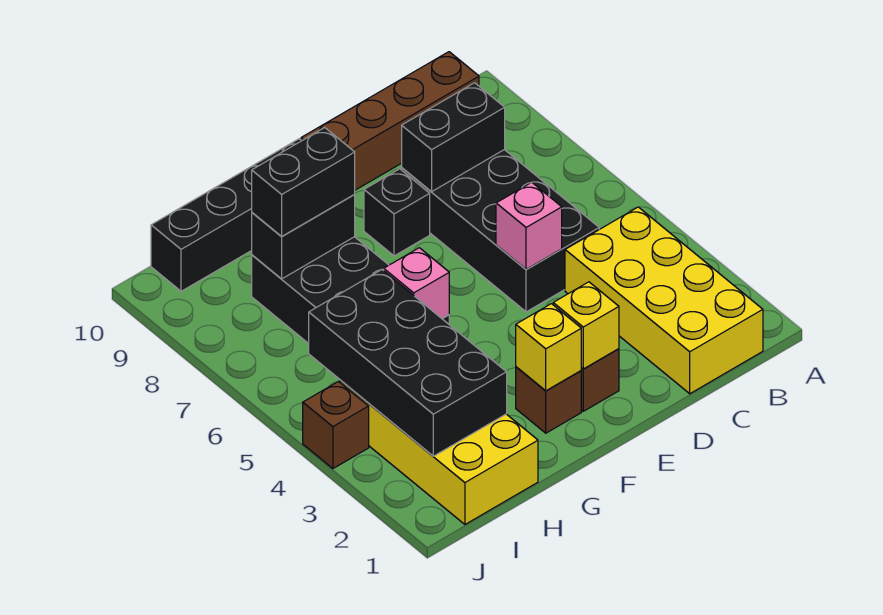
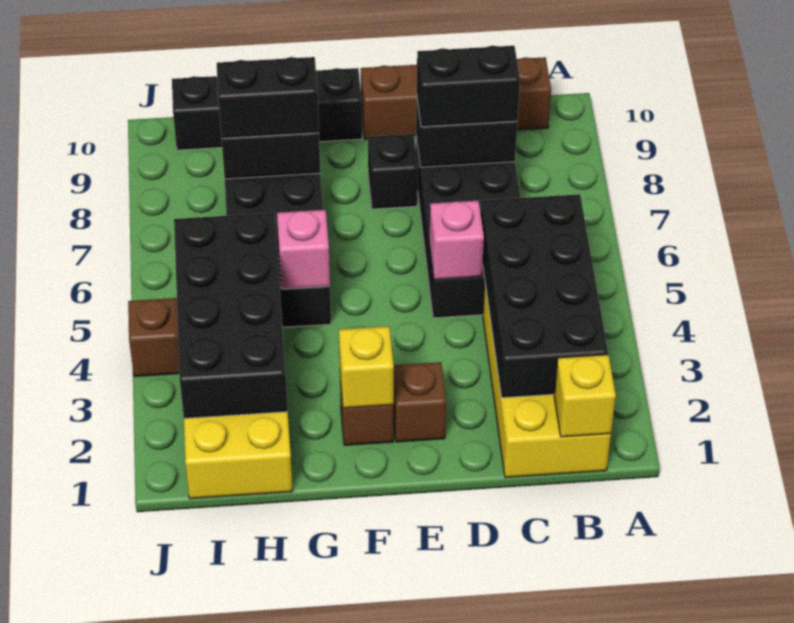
none -> black 2x4 brick [481,194,608,398]
none -> black 1x2 brick [417,46,520,127]
yellow 1x1 brick [553,282,619,369] -> yellow 1x1 brick moved to [554,355,616,437]

